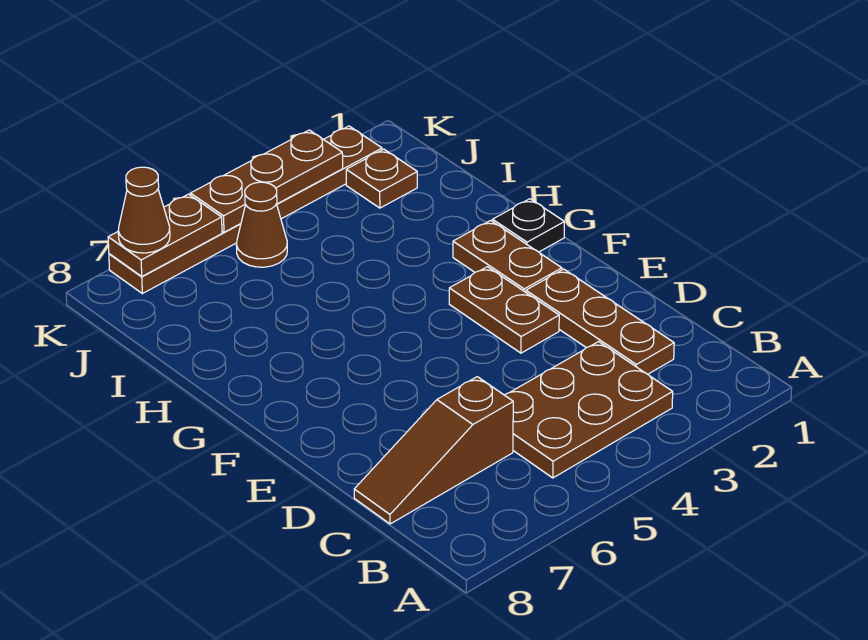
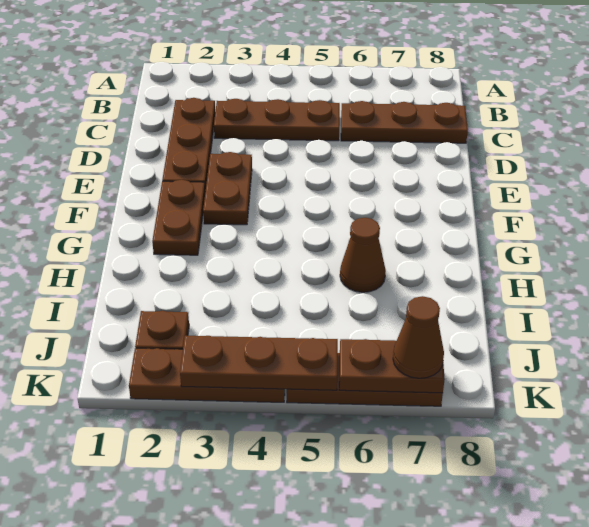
brown 2x3 plate [505,342,673,478] -> brown 1x3 plate [214,99,340,141]
brown 1x3 slope [354,377,513,524] -> brown 1x3 plate [341,101,468,143]
black 1x1 plate [493,199,564,252] -> none
brown 1x1 cone [236,182,287,267] -> brown 1x1 cone moved to [340,218,386,292]

